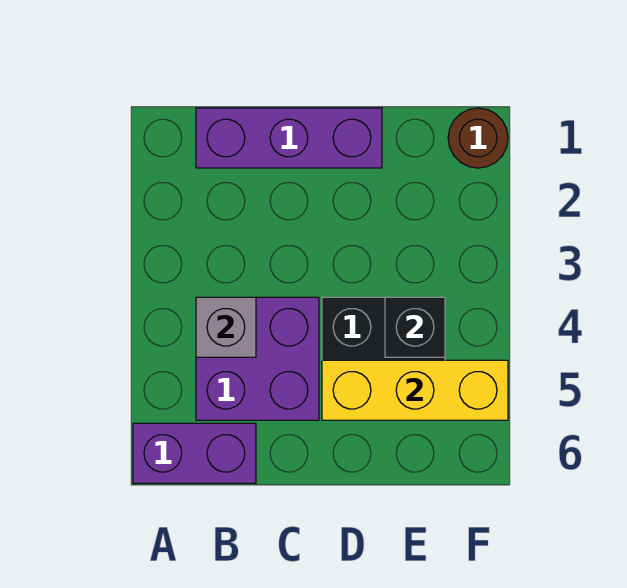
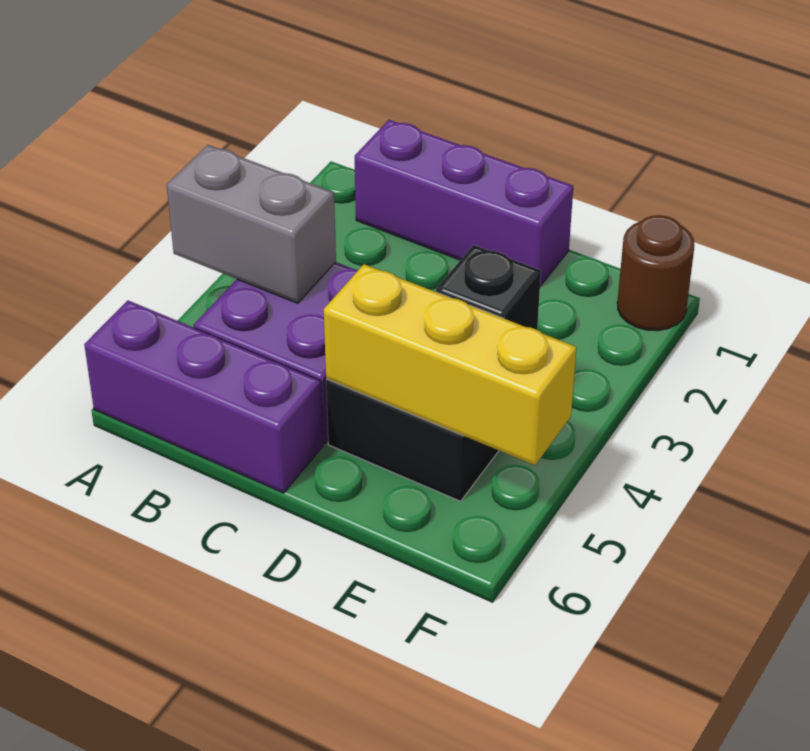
purple 1x2 brick [133,423,256,483] -> purple 1x3 brick [84,301,323,493]
grey 1x1 brick [196,297,256,357] -> grey 1x2 brick [167,145,336,303]

